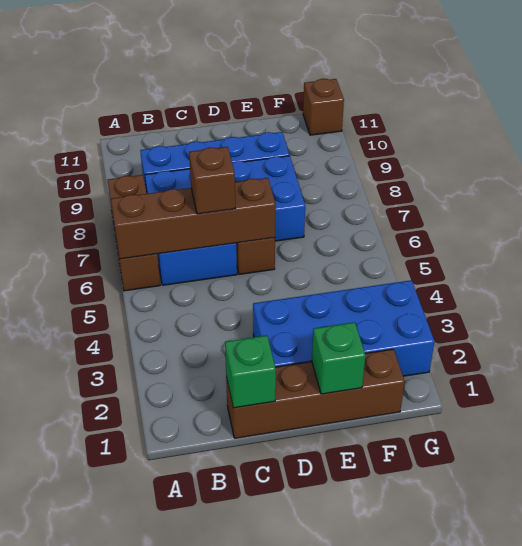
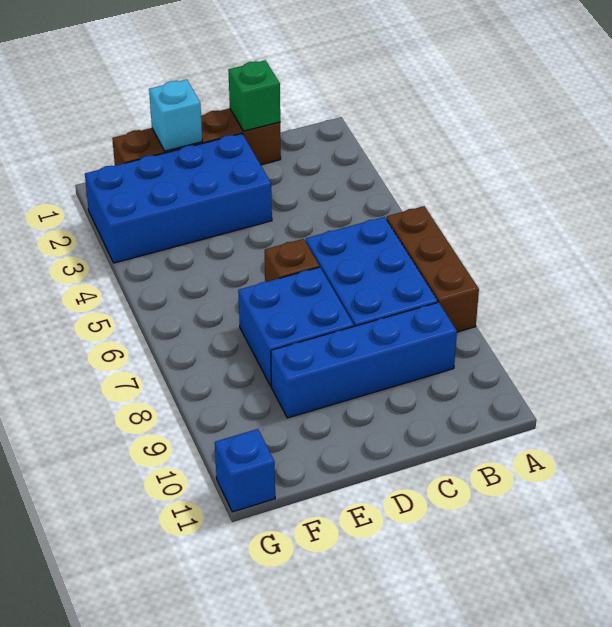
brown 1x4 brick [111,178,276,259] -> none
brown 1x1 brick [189,147,235,214] -> none
green 1x1 brick [312,322,366,394] -> cyan 1x1 brick [149,80,202,151]
brown 1x1 brick [303,79,344,135] -> blue 1x1 brick [215,429,275,512]

